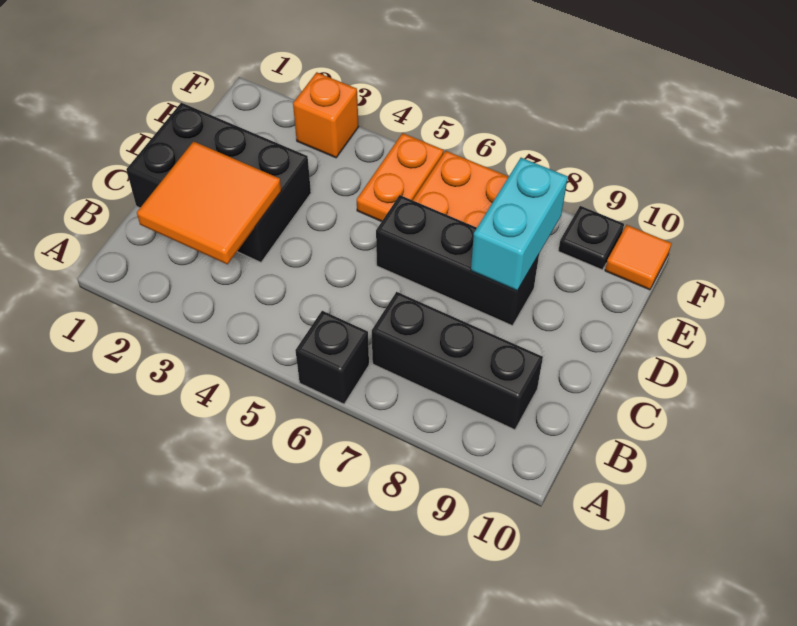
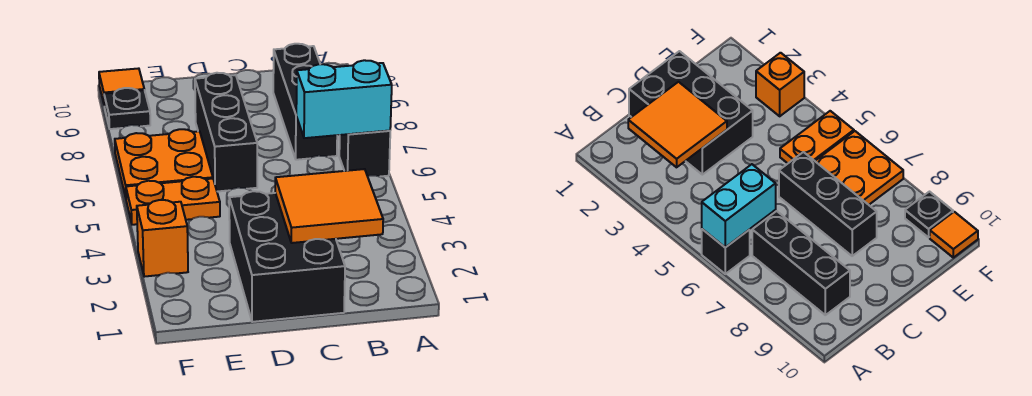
cyan 1x2 brick [471,158,568,291] -> cyan 1x2 brick moved to [296,60,392,138]

